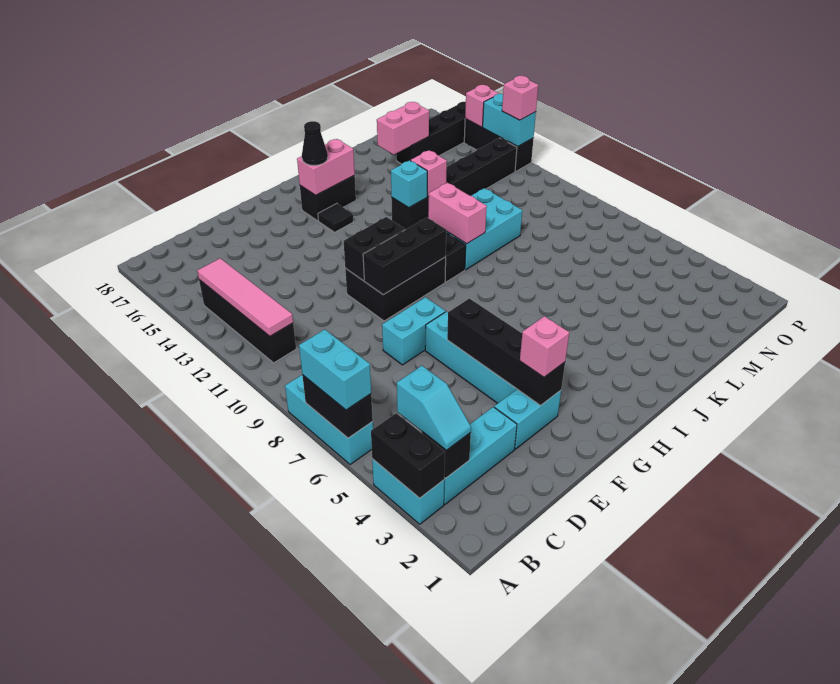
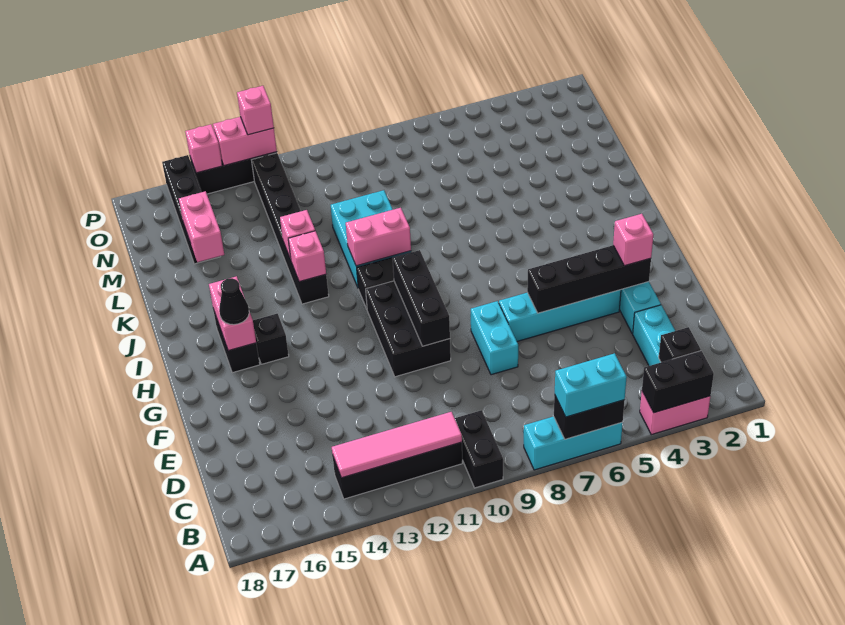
cyan 1x2 brick [372,459,444,524] -> pink 1x2 brick [640,392,710,435]
cyan 1x2 slope [397,366,471,450] -> none
black 1x2 brick [344,217,405,281] -> black 1x2 brick moved to [455,410,503,488]
black 1x1 tile [318,204,353,232] -> black 1x1 brick [253,314,289,364]
cyan 1x1 brick [391,160,427,208] -> pink 1x1 brick [288,231,326,282]
cyan 1x2 brick [483,94,536,146] -> pink 1x2 brick [213,117,277,166]

